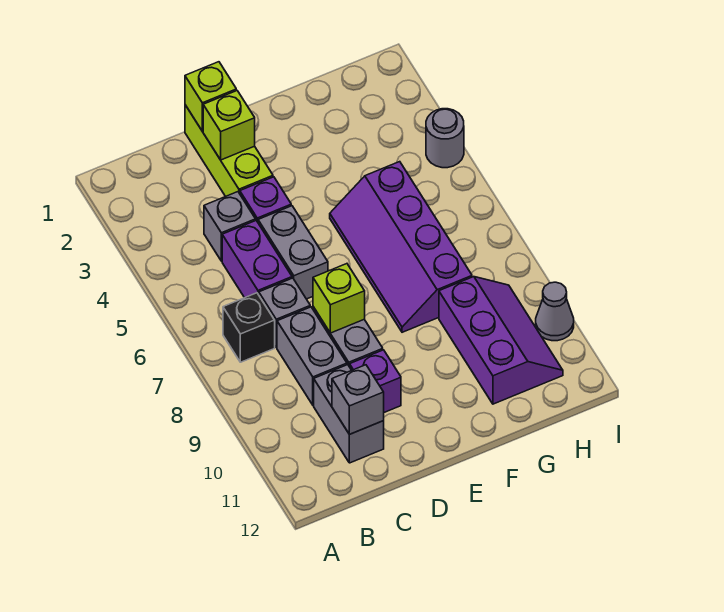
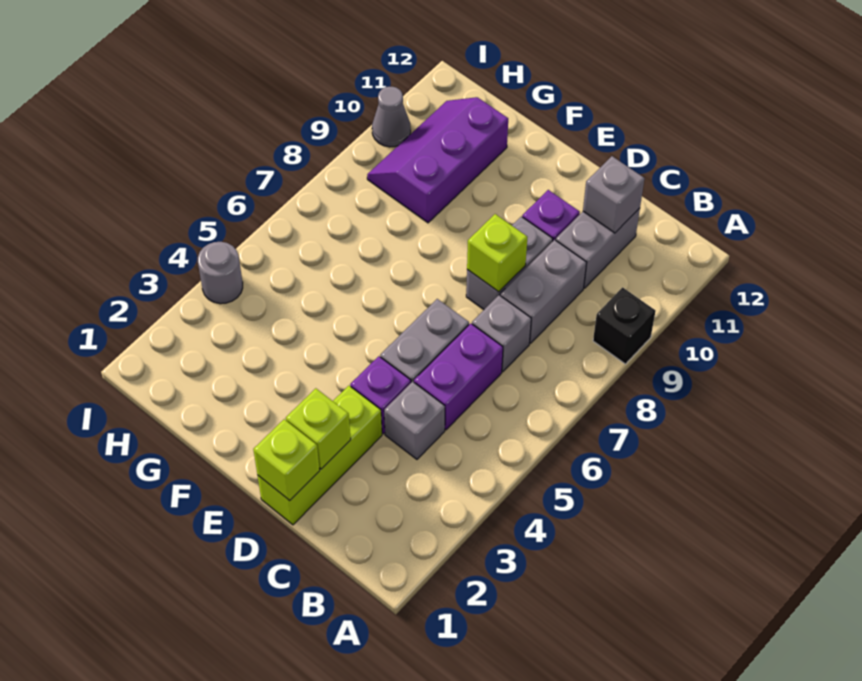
black 1x1 brick [223,293,275,362] -> black 1x1 brick moved to [593,287,656,364]
purple 2x4 slope [330,162,472,332] -> none

